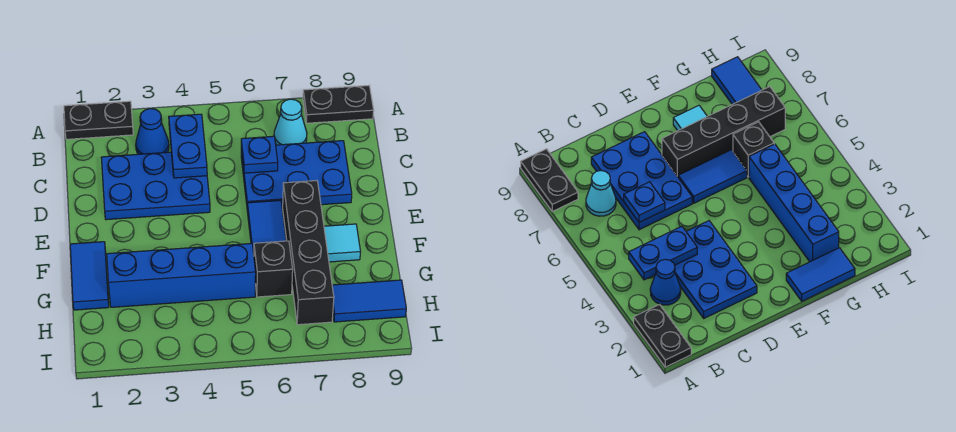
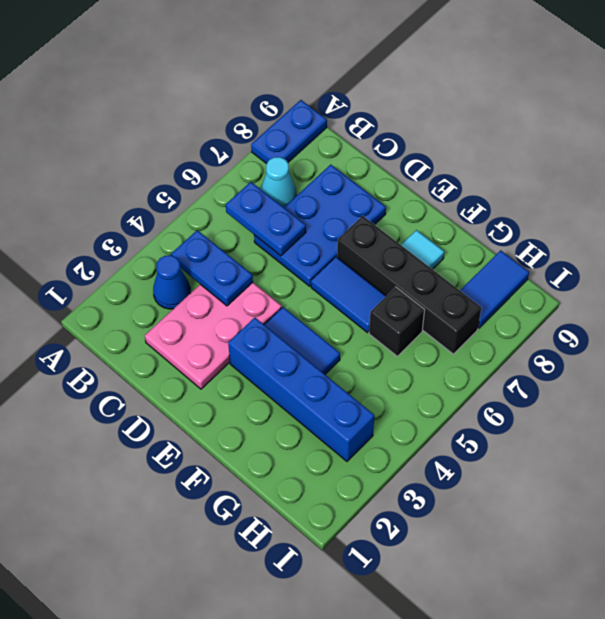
black 1x2 plate [64,101,133,139] -> none
black 1x2 plate [303,86,374,123] -> blue 1x2 plate [251,100,327,164]
blue 2x3 plate [101,152,210,220] -> pink 2x3 plate [145,283,282,389]
blue 1x1 plate [241,136,278,173] -> blue 1x2 plate [226,182,306,256]
blue 1x2 tile [70,242,109,310] -> blue 1x2 tile moved to [264,307,340,374]
blue 1x4 brick [107,243,256,307] -> blue 1x4 brick turned to [228,318,374,461]

